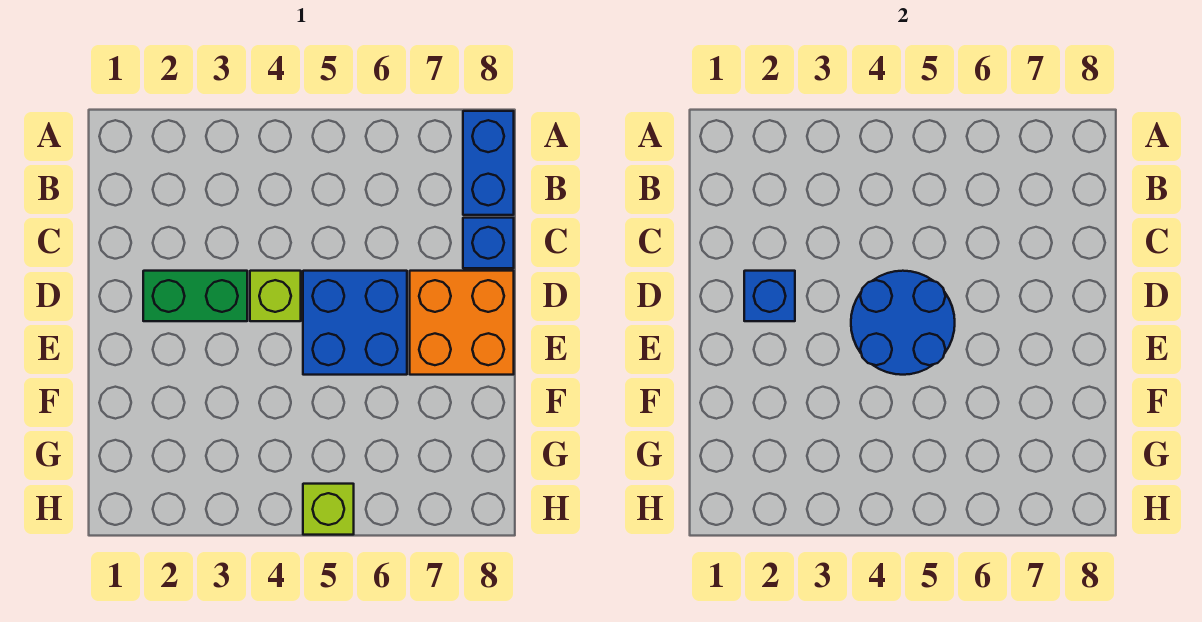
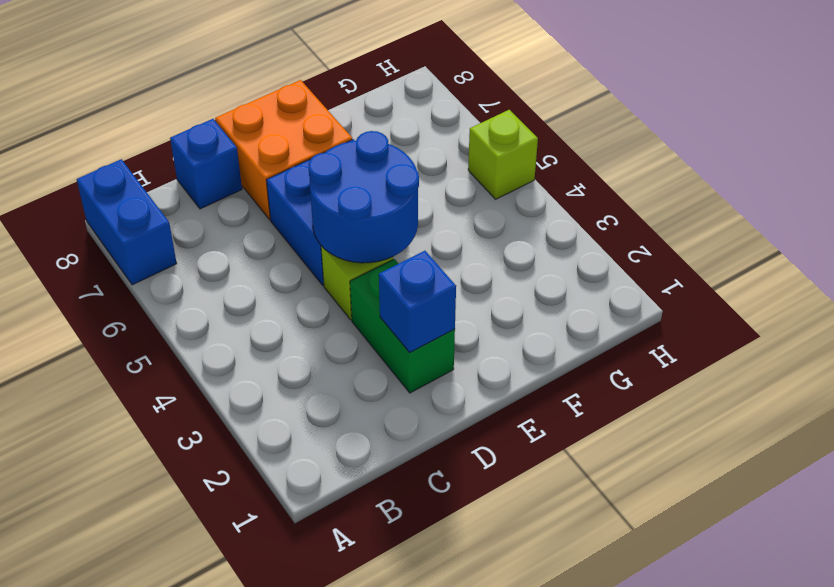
blue 1x2 brick [463,111,514,215] -> blue 1x2 brick turned to [77,159,177,285]

